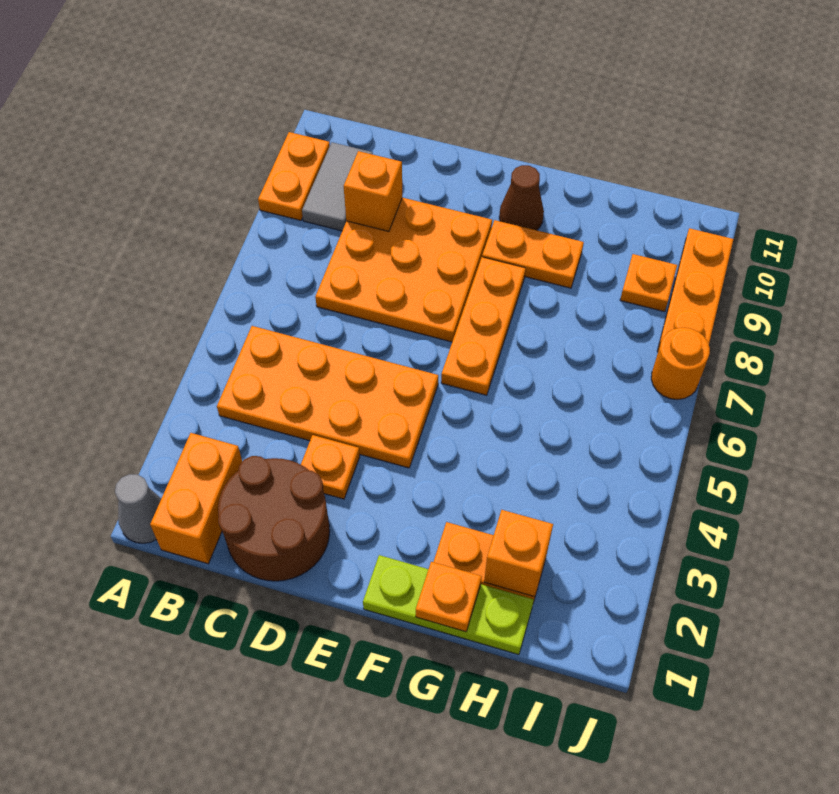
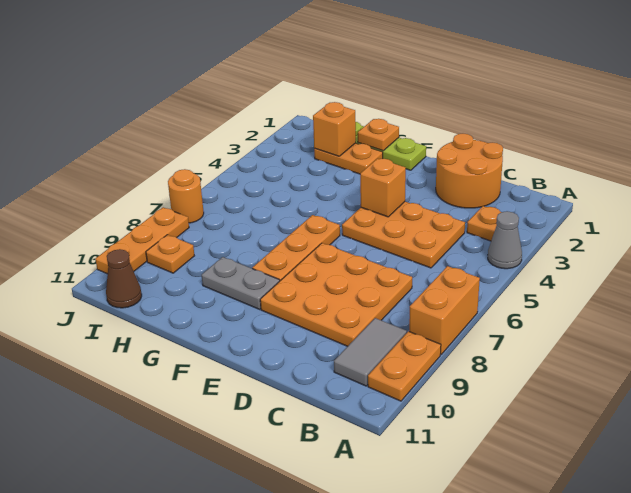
grey 1x1 cone [115,474,161,543] -> grey 1x1 cone moved to [488,211,522,269]
orange 1x2 brick [150,433,242,564] -> orange 1x2 brick moved to [409,266,480,354]
orange 2x4 plate [217,326,438,468] -> orange 2x3 plate [342,202,465,268]
brown 2x2 round brick [218,456,330,581] -> orange 2x2 round brick [436,134,503,208]
orange 1x1 brick [344,151,402,231] -> orange 1x1 brick moved to [360,158,406,217]
orange 1x1 plate [301,435,360,499] -> orange 1x1 plate moved to [467,206,501,241]
orange 1x2 plate [482,220,584,288] -> grey 1x2 plate [202,257,280,309]
brown 1x1 cone [499,165,544,230] -> brown 1x1 cone moved to [106,249,142,308]

